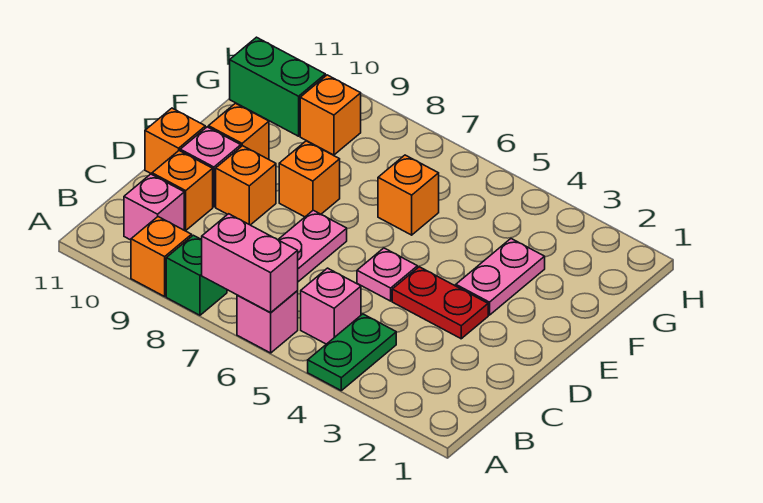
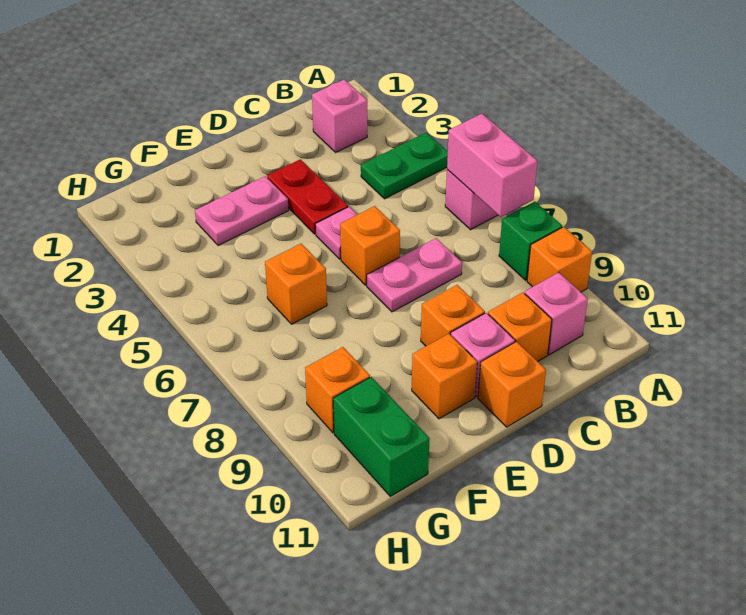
pink 1x1 brick [301,268,361,344] -> pink 1x1 brick moved to [312,79,367,152]
orange 1x1 brick [279,141,340,217] -> orange 1x1 brick moved to [340,206,400,285]

